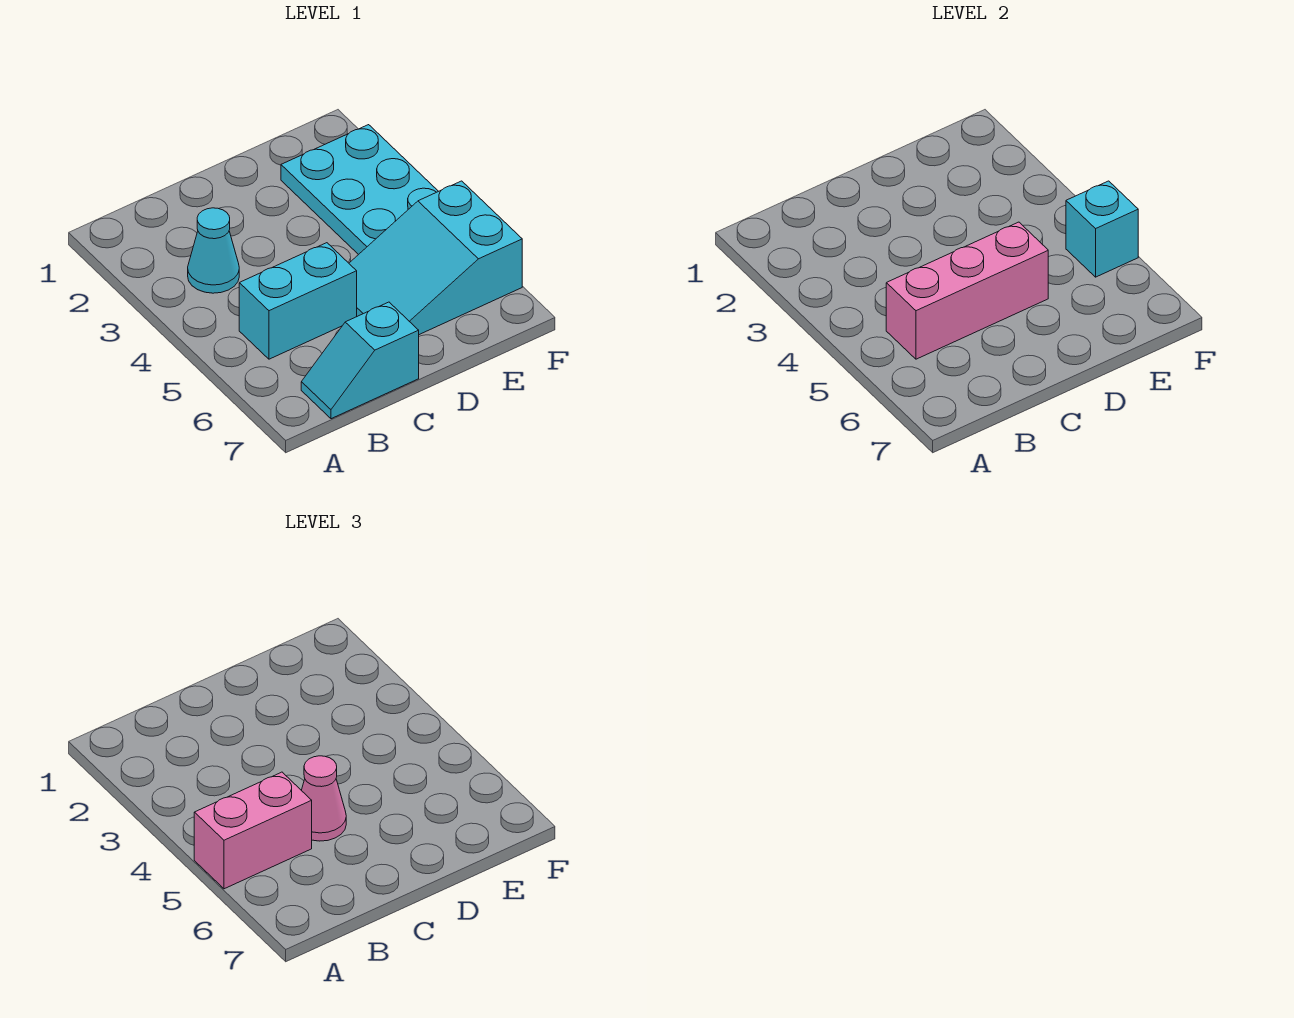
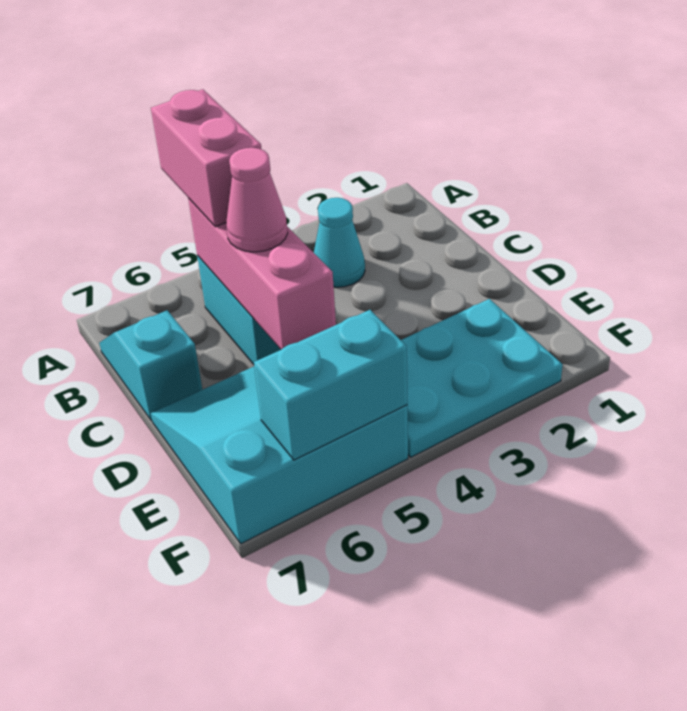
cyan 2x3 slope [349,181,522,335] -> cyan 3x3 slope [151,367,408,544]
cyan 1x1 brick [1066,181,1138,277] -> cyan 1x2 brick [254,310,407,460]

